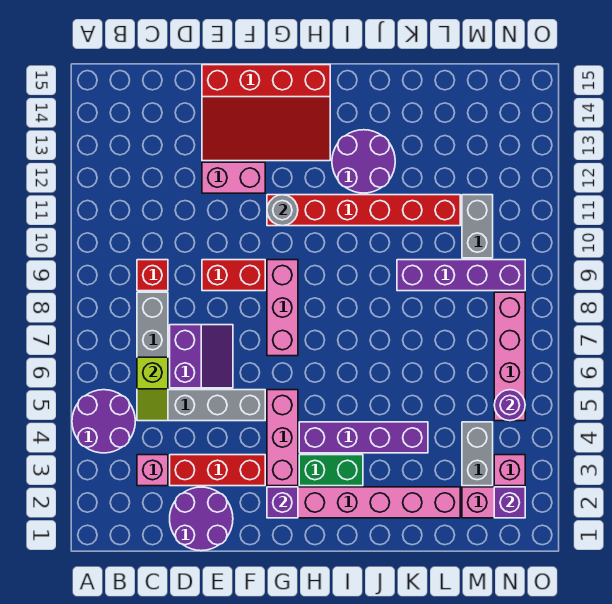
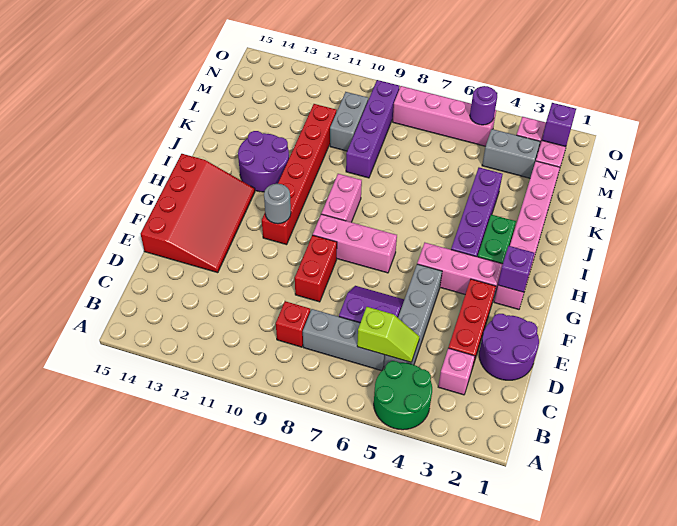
purple 2x2 round brick [72,390,135,453] -> green 2x2 round brick [374,361,432,430]
pink 1x2 brick [202,162,265,193] -> pink 1x2 brick moved to [321,174,362,222]
grey 1x2 brick [462,195,493,258] -> grey 1x2 brick turned to [330,92,368,151]

